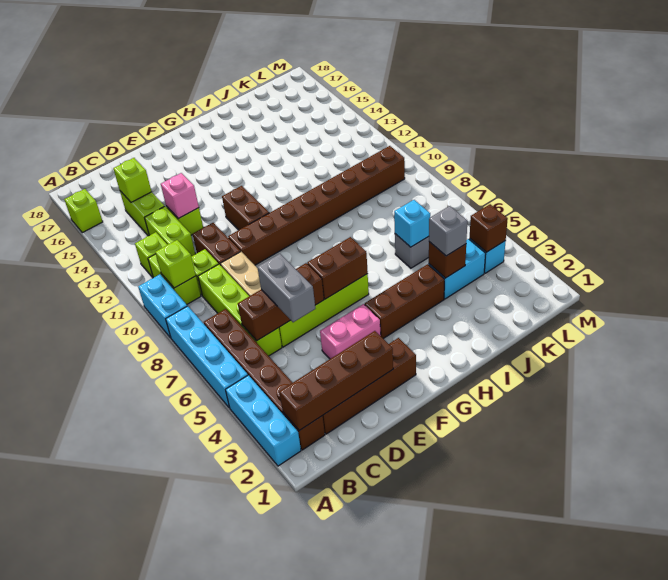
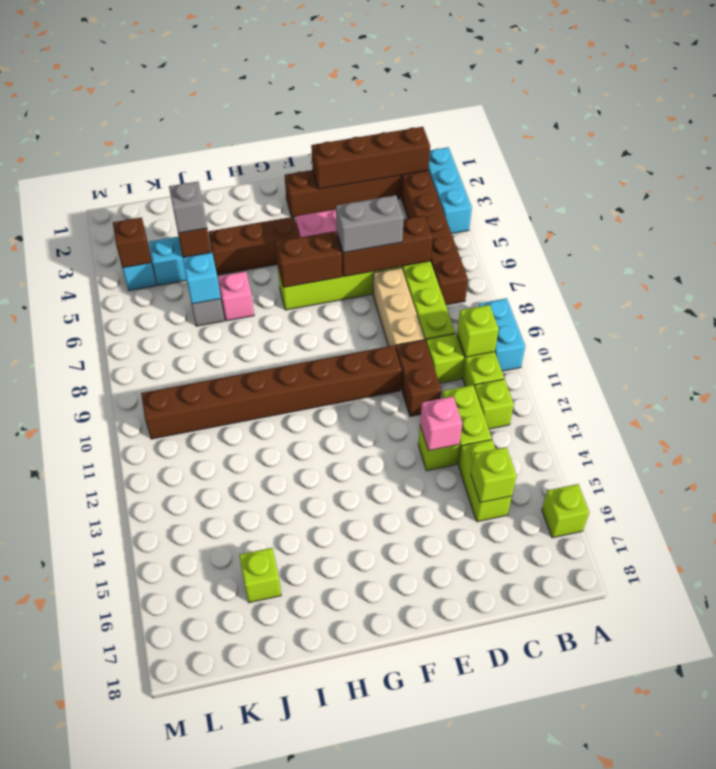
cyan 1x4 brick [166,306,248,408] -> none
grey 1x2 brick [257,254,315,322] -> grey 1x2 brick turned to [336,195,404,253]
brown 1x2 brick [222,186,269,230] -> none
none -> pink 1x1 brick [218,271,254,321]
none -> lime 1x1 brick [239,548,281,603]

